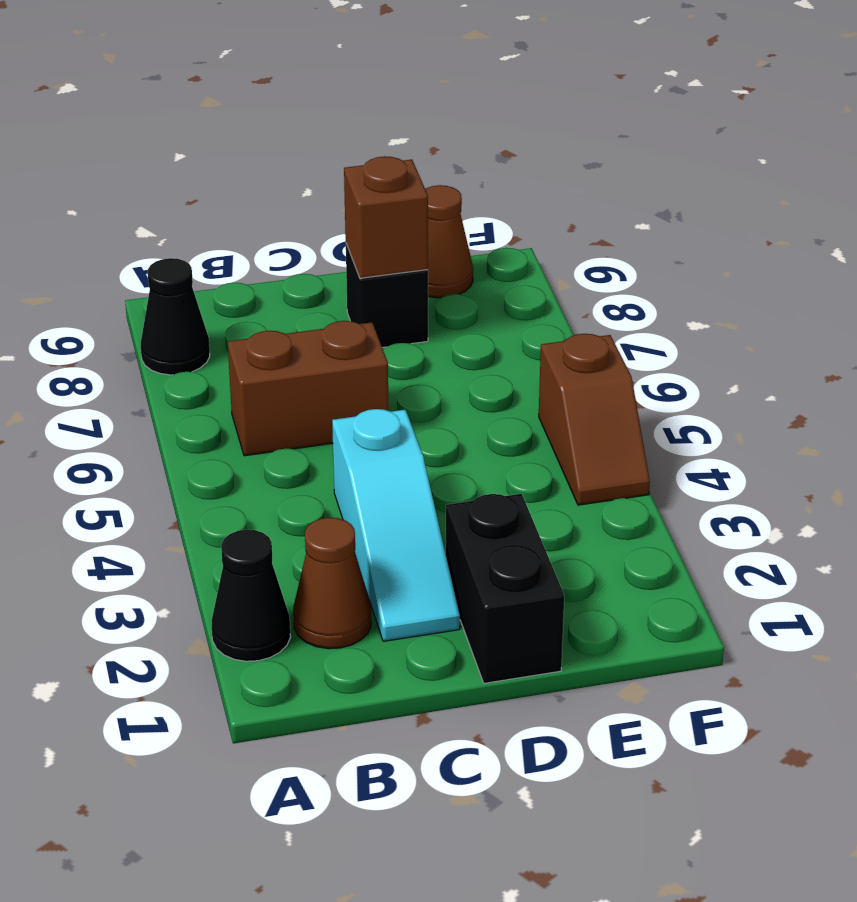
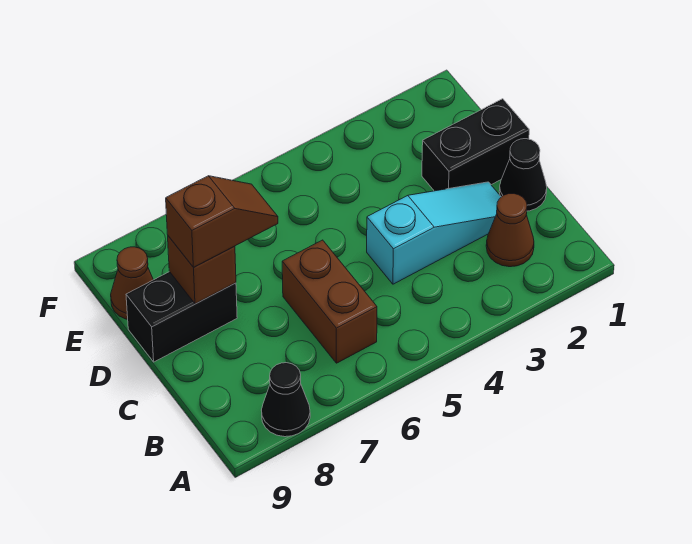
black 1x1 cone [212,530,291,661] -> black 1x1 cone moved to [499,139,547,211]
black 1x1 brick [346,244,428,348] -> black 1x2 brick [126,272,237,362]
brown 1x2 slope [539,334,650,505] -> brown 1x2 slope moved to [166,176,278,268]

